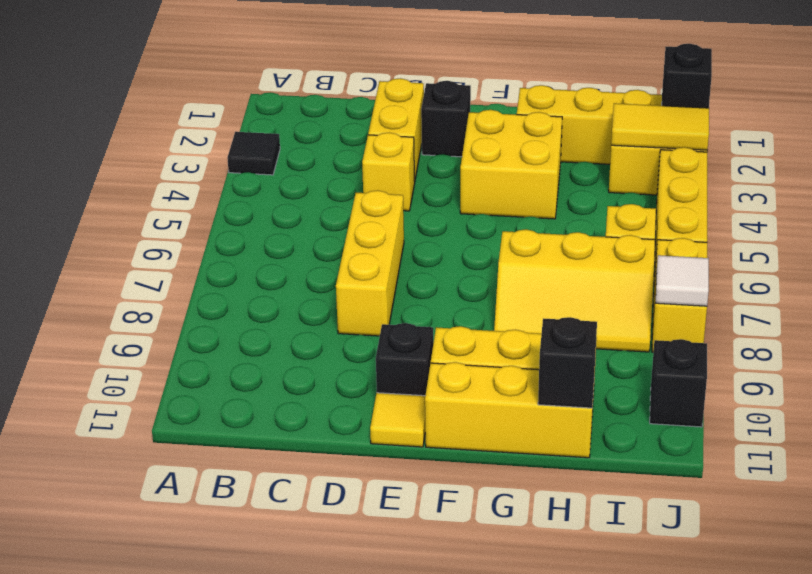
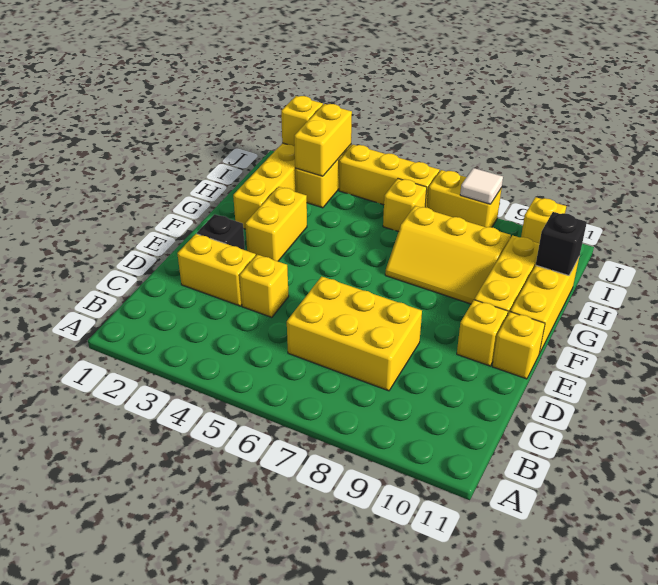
black 1x1 tile [228,132,280,175] -> none
yellow 1x3 brick [336,190,404,336] -> yellow 2x3 brick [287,276,422,391]
black 1x1 brick [376,323,433,396] -> yellow 1x1 brick [457,300,508,366]
yellow 1x1 tile [370,393,425,447] -> yellow 1x1 brick [492,312,545,379]
yellow 2x2 brick [460,110,562,219] -> yellow 1x2 brick [245,187,307,261]
yellow 2x3 slope [494,229,655,352] -> yellow 2x3 slope turned to [385,206,511,304]
yellow 1x2 tile [611,103,709,150] -> yellow 1x2 brick [294,104,352,176]
black 1x1 brick [662,44,712,108] -> yellow 1x1 brick [281,96,323,146]
black 1x1 brick [650,339,707,427] -> yellow 1x1 brick [521,197,566,243]

